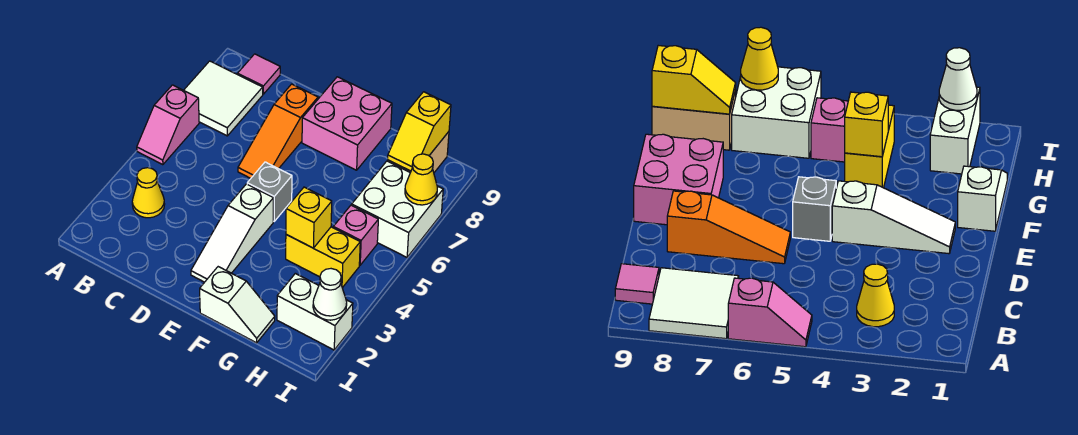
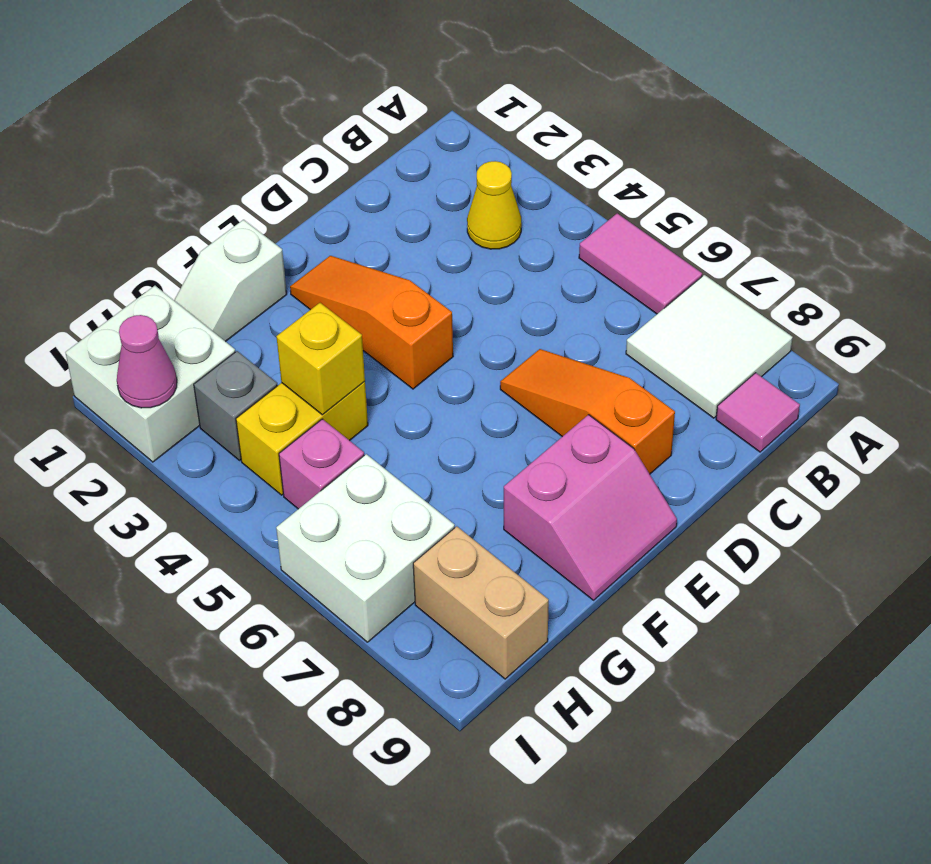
pink 1x2 slope [137,85,199,165] -> pink 1x2 tile [579,213,702,314]
white 1x3 slope [191,184,273,282] -> orange 1x3 slope [290,256,453,389]
grey 1x1 brick [247,162,292,221] -> grey 1x1 brick moved to [194,351,278,460]
pink 2x2 brick [302,77,392,170] -> pink 2x2 slope [504,415,677,600]
white 1x2 brick [277,273,353,350] -> white 2x2 brick [65,286,235,462]
yellow 1x2 slope [388,92,451,171] -> none
white 1x1 cone [313,269,347,320] -> pink 1x1 cone [117,315,177,408]
yellow 1x1 cone [405,154,437,205] -> none

